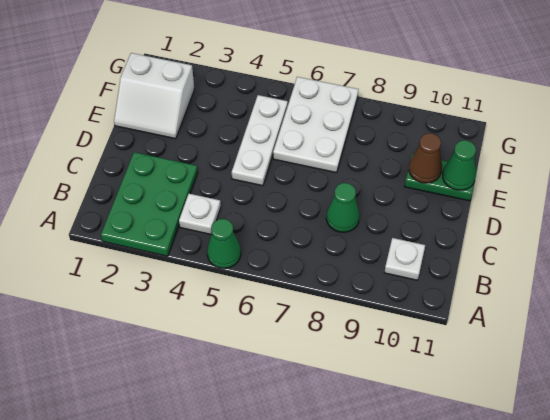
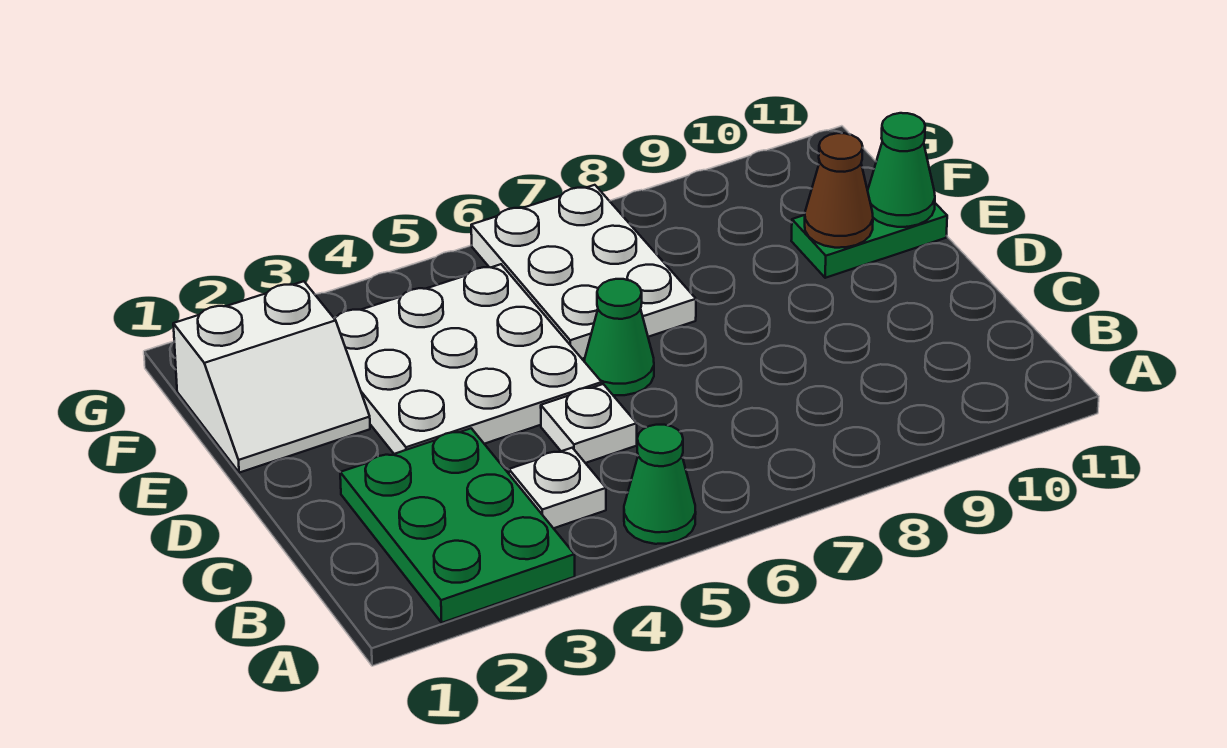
white 1x1 plate [384,238,425,280] -> white 1x1 plate moved to [541,384,637,463]
green 1x1 cone [326,183,360,232] -> green 1x1 cone moved to [585,279,654,395]
white 1x3 plate [232,95,288,186] -> white 3x3 plate [334,264,602,454]

